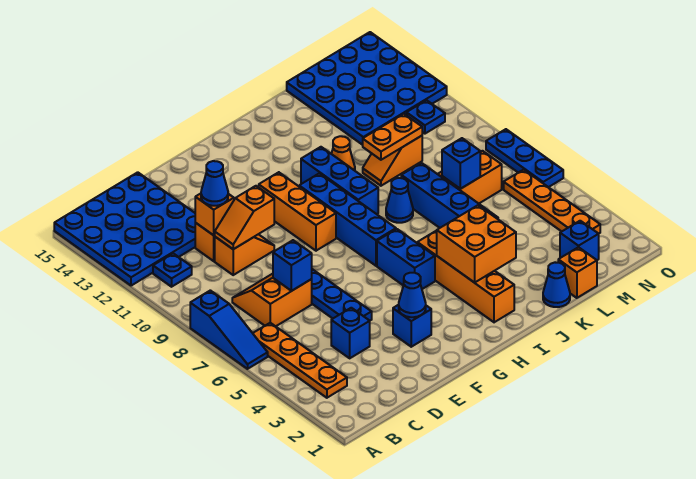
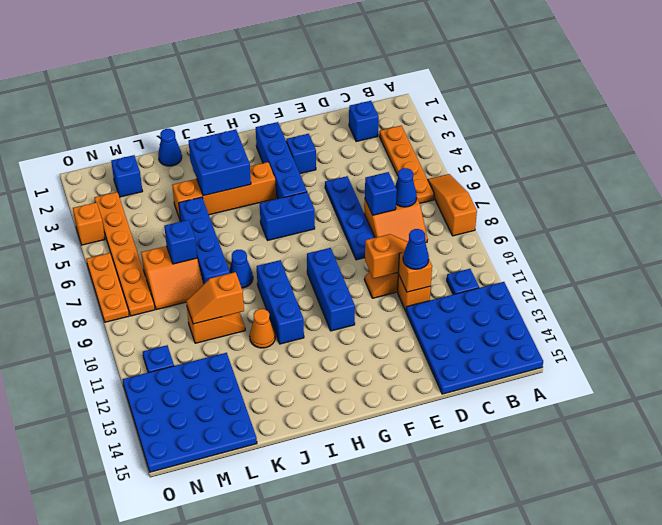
blue 1x3 slope [190,290,268,369] -> orange 1x3 slope [428,174,477,236]
blue 1x1 brick [331,308,370,358] -> blue 1x1 brick moved to [349,101,379,141]
blue 1x1 cone [399,273,426,317] -> blue 1x1 cone moved to [395,168,417,207]
orange 1x3 brick [259,172,336,251] -> blue 1x3 brick [307,248,355,331]
blue 1x2 brick [377,229,435,289] -> blue 1x2 brick turned to [260,192,315,240]
blue 1x4 brick [299,173,396,266] -> blue 1x4 brick moved to [256,122,307,199]
orange 1x4 brick [417,231,514,322] -> orange 1x4 brick turned to [172,162,276,221]
orange 2x2 brick [437,205,516,283] -> blue 2x2 brick [189,129,251,196]
orange 1x2 plate [363,114,422,160] -> orange 1x2 slope [186,272,244,324]
orange 1x1 brick [558,247,597,298] -> orange 1x1 brick moved to [73,202,105,245]
orange 1x4 plate [504,170,600,234] -> orange 1x6 plate [95,192,155,316]
blue 1x3 plate [486,129,563,187] -> orange 1x3 plate [86,253,129,322]

